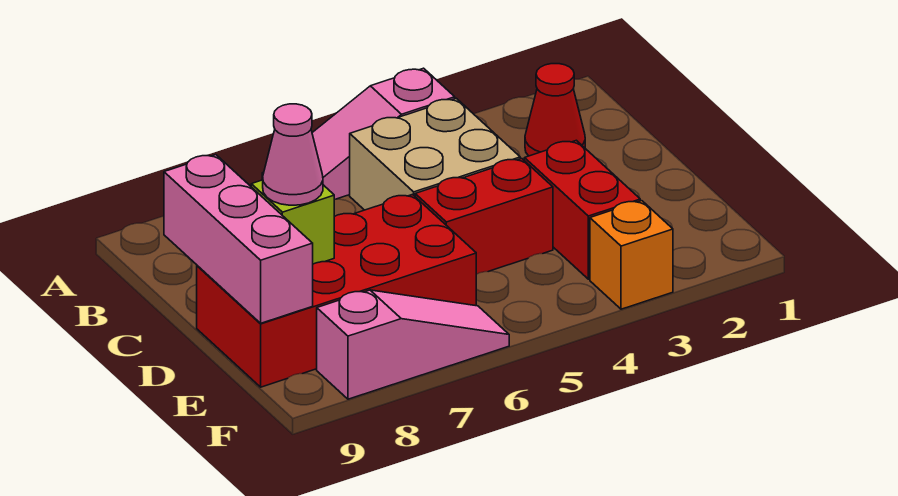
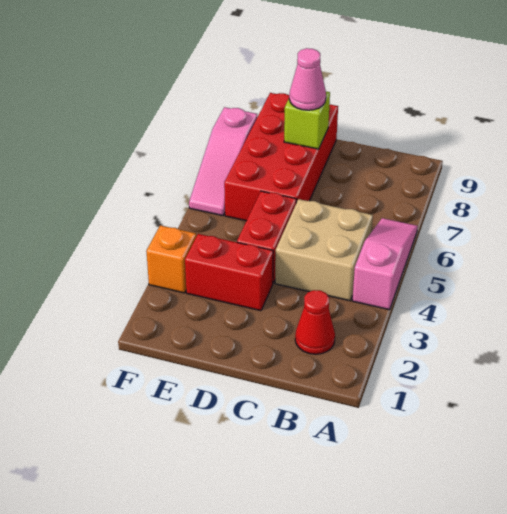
pink 1x3 brick [164,155,313,323] -> none

